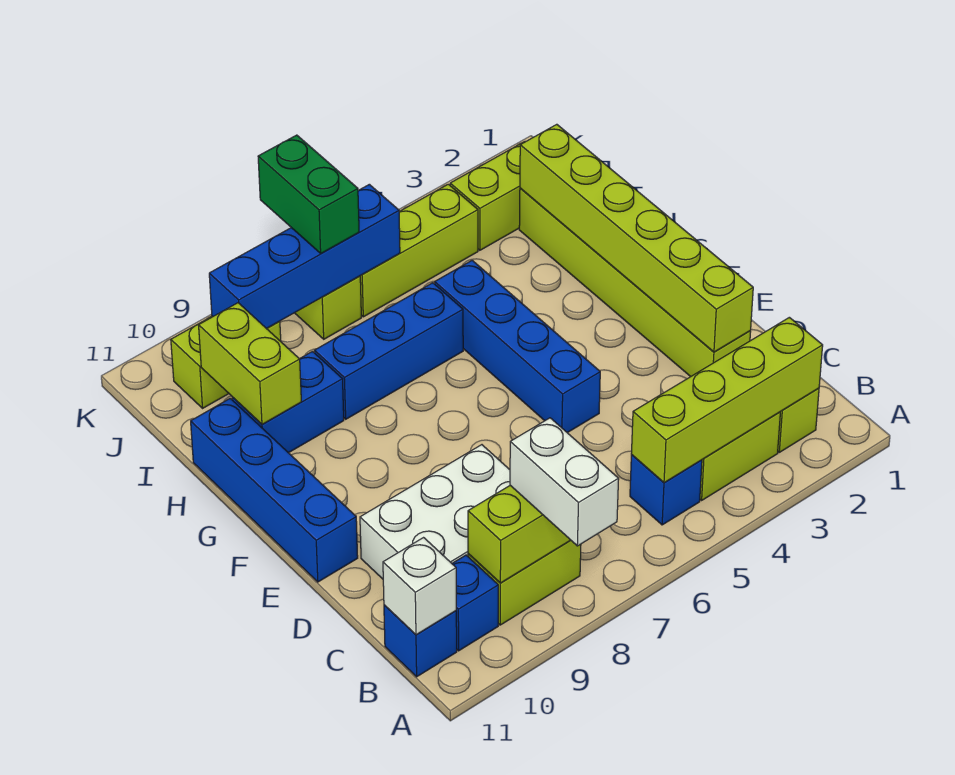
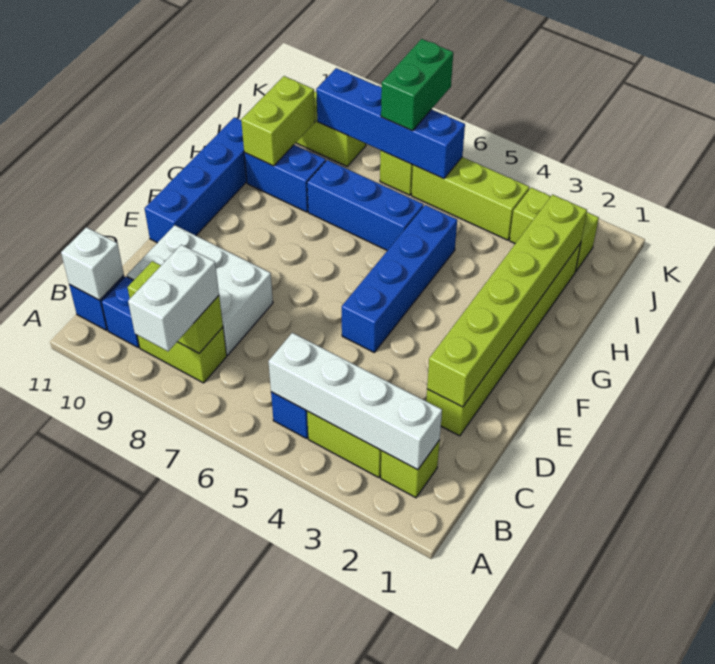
lime 1x4 brick [631,317,823,483] -> white 1x4 brick [268,333,442,470]

